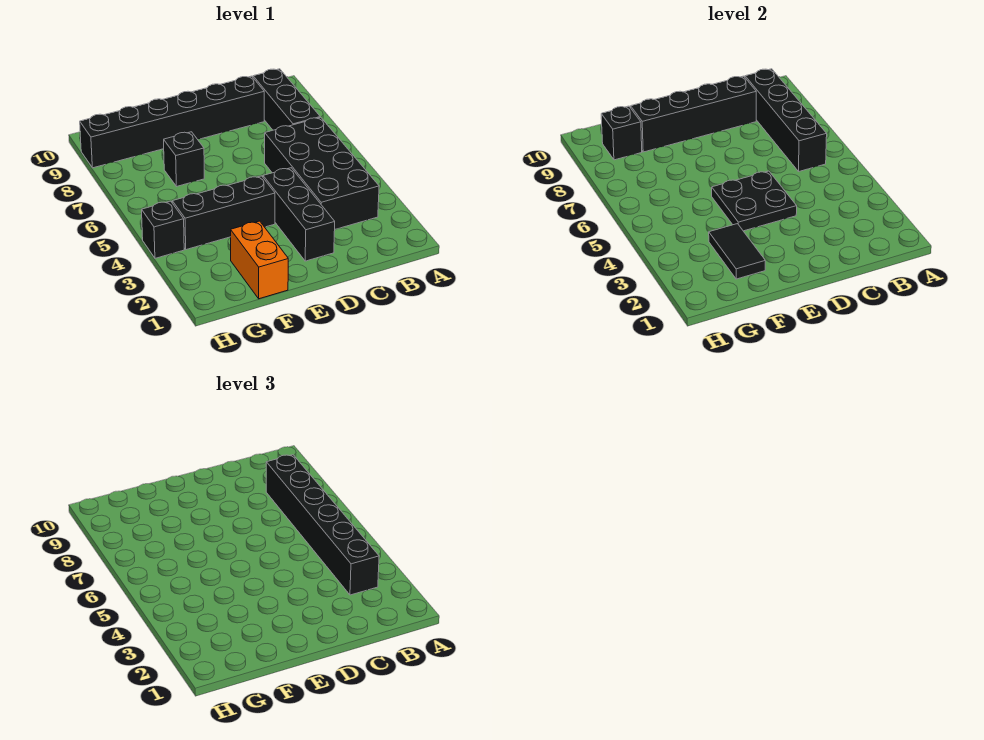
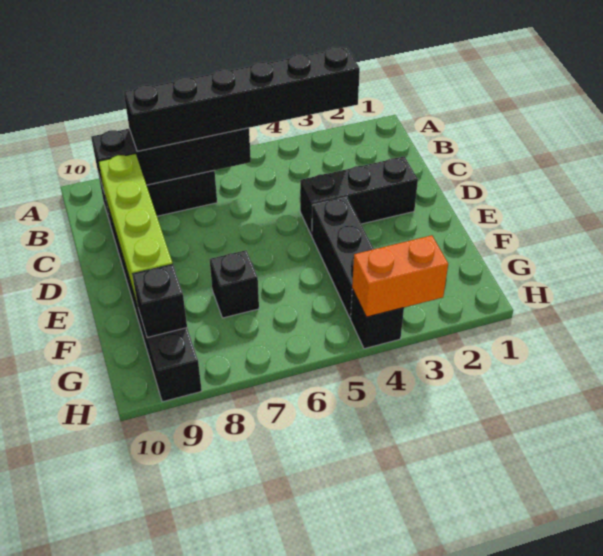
black 2x4 brick [265,117,379,229] -> none
black 1x4 brick [631,76,756,152] -> lime 1x4 brick [99,154,173,305]
black 2x2 plate [712,171,797,231] -> none
orange 1x2 brick [231,221,288,299] -> orange 1x2 brick moved to [352,235,448,317]
black 1x2 tile [709,224,765,279] -> none

